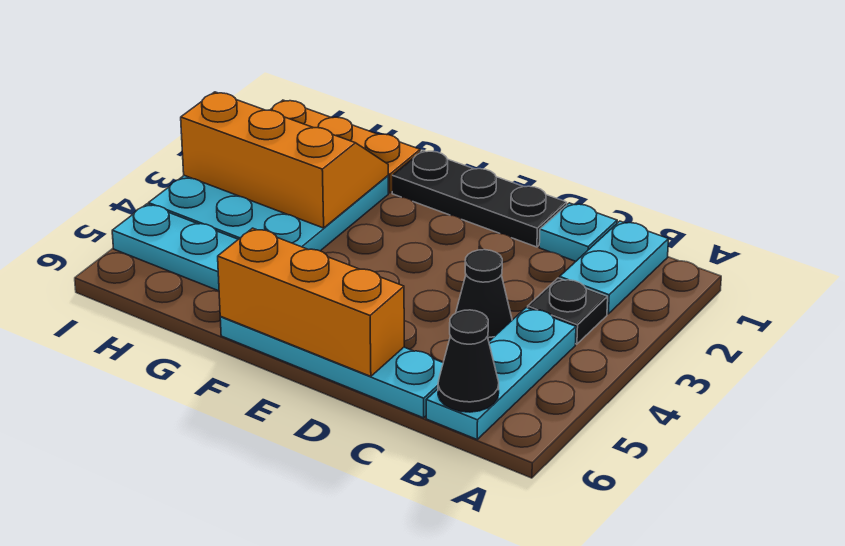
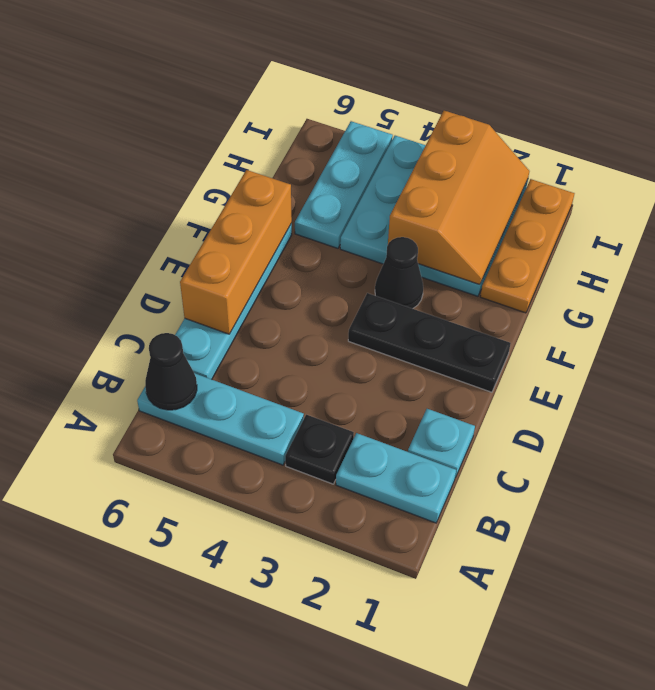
black 1x1 cone [456,250,512,341] -> black 1x1 cone moved to [375,237,423,309]
black 1x3 plate [392,150,567,247] -> black 1x3 plate turned to [348,293,511,392]

